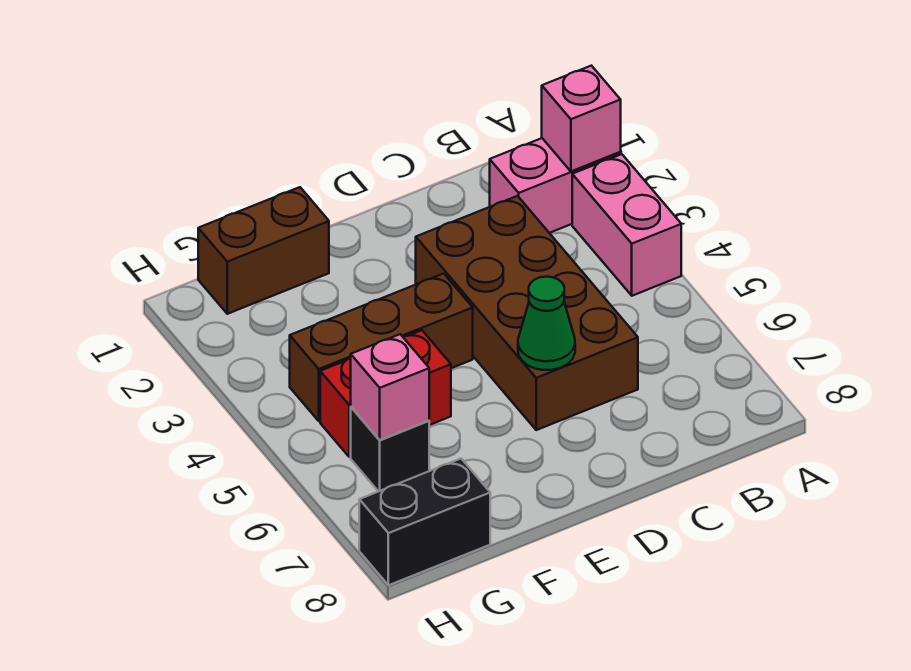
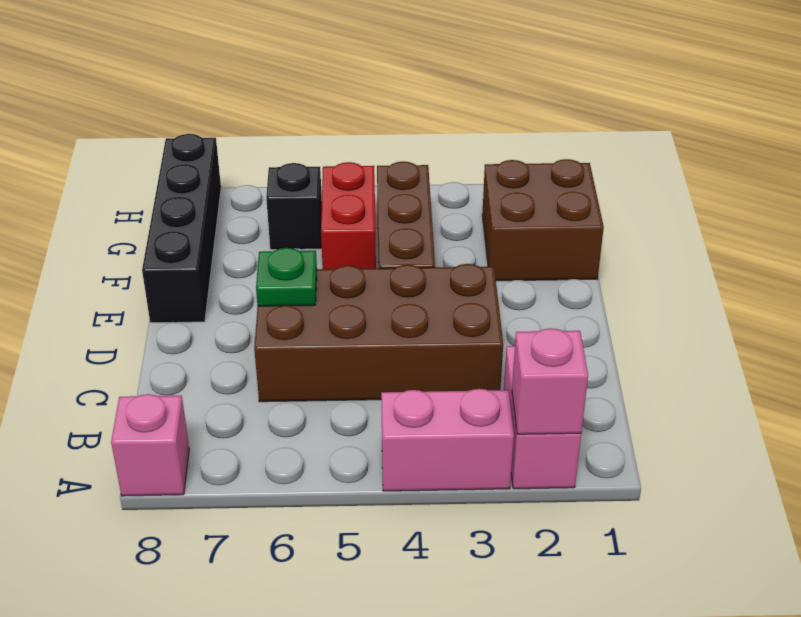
green 1x1 cone [518,277,575,370] -> green 1x1 plate [256,248,317,306]
brown 1x2 brick [198,187,329,314] -> brown 2x2 brick [482,159,604,281]
pink 1x1 brick [351,334,429,440] -> pink 1x1 brick moved to [111,394,189,496]
black 1x2 brick [359,459,490,585] -> black 1x4 brick [142,134,221,323]

